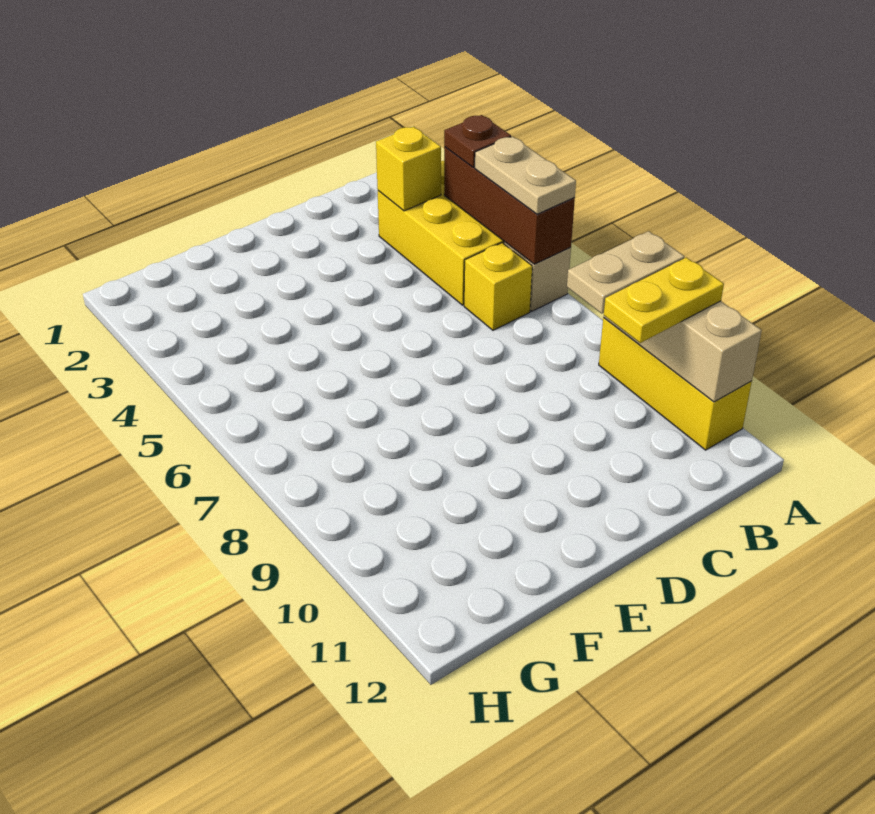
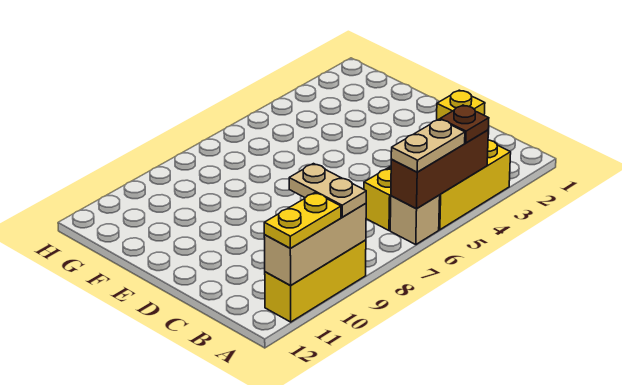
yellow 1x2 plate [604,258,724,343] -> yellow 1x2 plate turned to [264,193,341,248]

